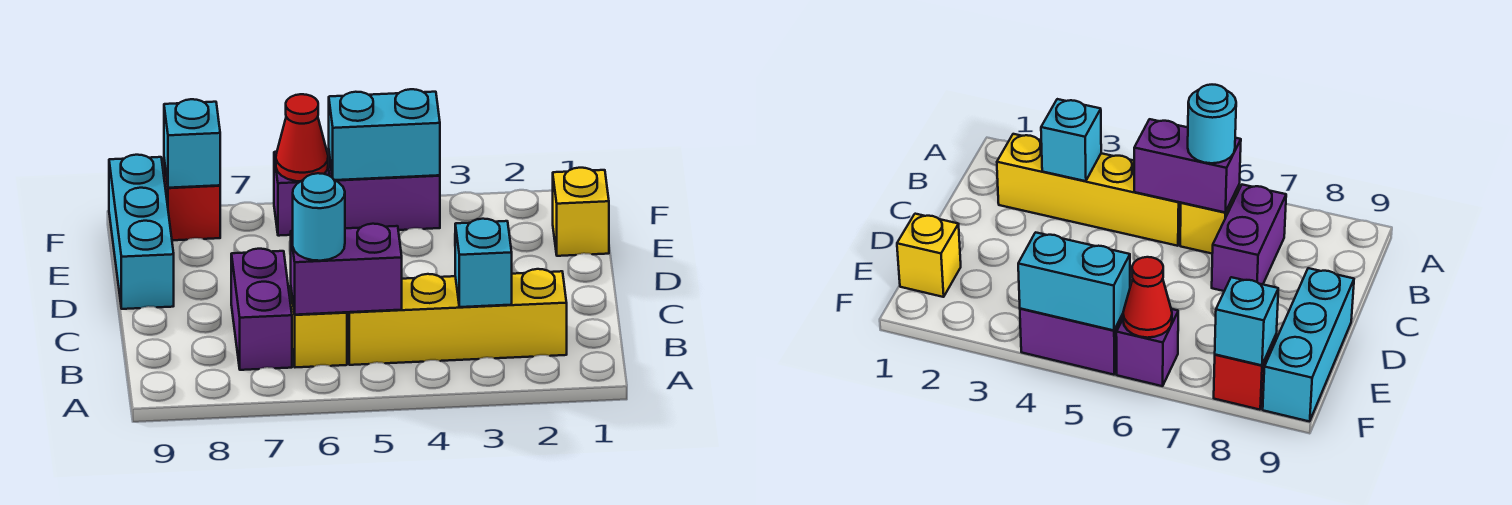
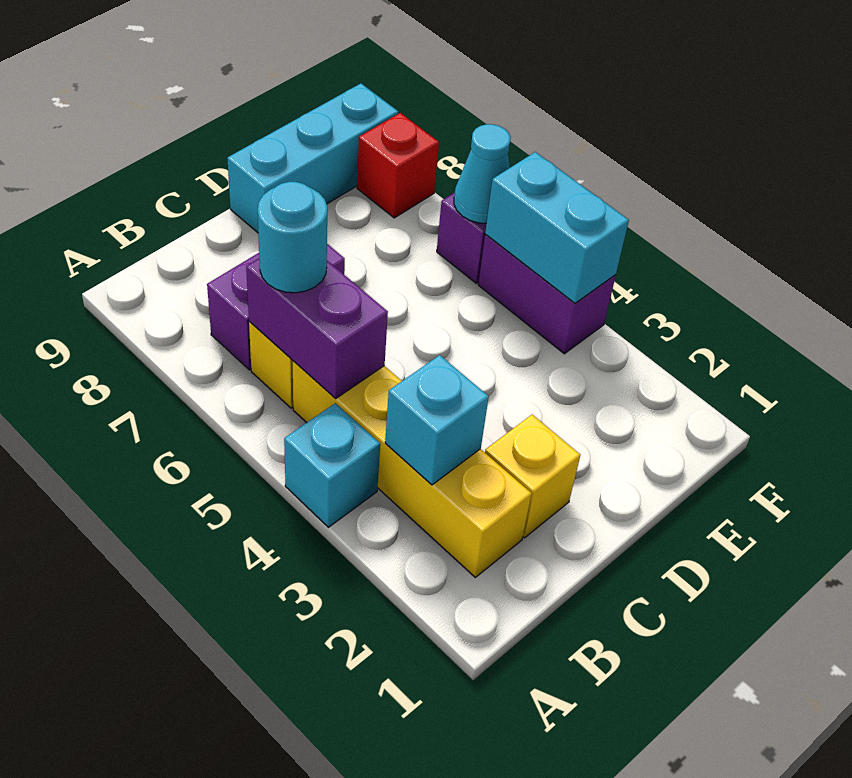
yellow 1x1 brick [553,168,609,256] -> yellow 1x1 brick moved to [485,415,580,538]
red 1x1 cone [276,94,328,181] -> cyan 1x1 cone [454,124,511,223]
cyan 1x1 brick [164,99,220,188] -> cyan 1x1 brick moved to [284,403,380,527]

